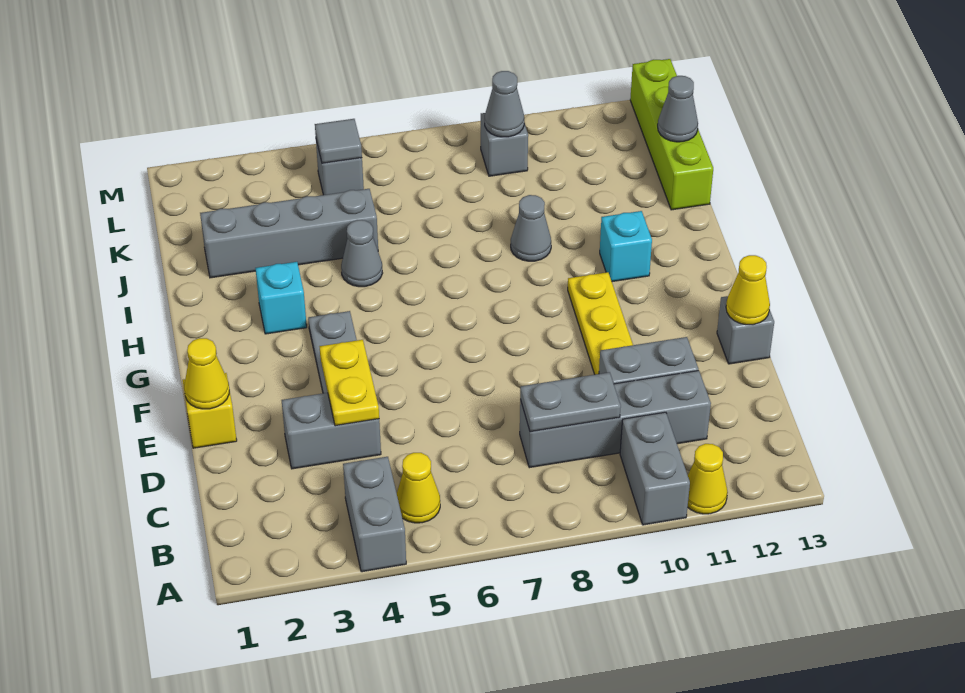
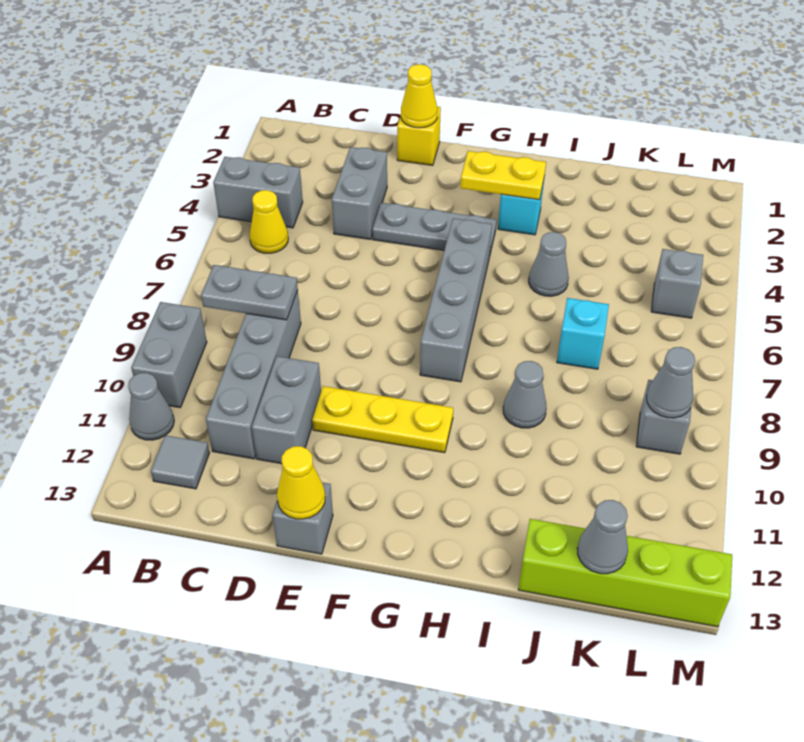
grey 1x2 brick [620,412,690,525] -> grey 1x2 brick turned to [131,302,207,408]
yellow 1x1 cone [688,444,728,514] -> grey 1x1 cone [128,373,174,440]
grey 1x2 plate [520,372,621,432] -> grey 1x2 plate turned to [201,265,298,320]
yellow 1x2 plate [319,340,379,426] -> yellow 1x2 plate moved to [460,151,546,200]
cyan 1x1 brick [600,211,652,282] -> cyan 1x1 brick moved to [557,298,609,369]
grey 1x4 brick [200,189,378,278] -> grey 1x4 brick moved to [420,218,492,382]
grey 1x1 tile [315,119,362,163] -> grey 1x1 tile moved to [151,435,210,489]

